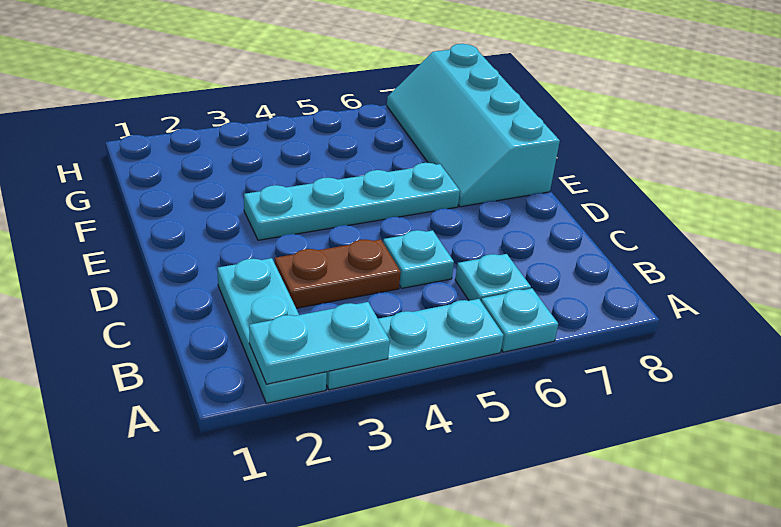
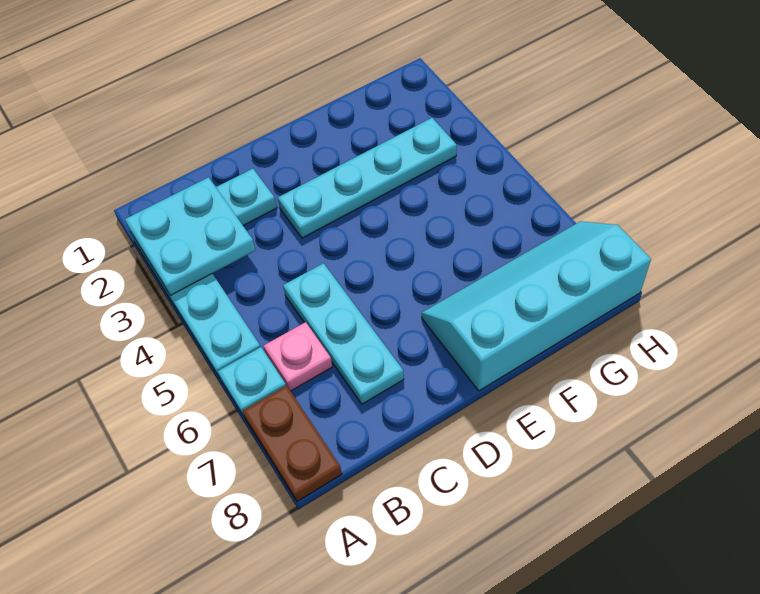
cyan 1x2 plate [249,302,390,384] -> cyan 2x2 plate [125,177,255,296]
cyan 1x1 plate [455,254,531,301] -> pink 1x1 plate [264,322,332,391]
brown 1x2 plate [275,239,401,308] -> brown 1x2 plate moved to [243,386,342,502]
cyan 1x1 plate [383,230,454,288] -> cyan 1x3 plate [283,263,404,404]
cyan 1x4 plate [244,163,460,240] -> cyan 1x4 plate turned to [278,118,457,238]

